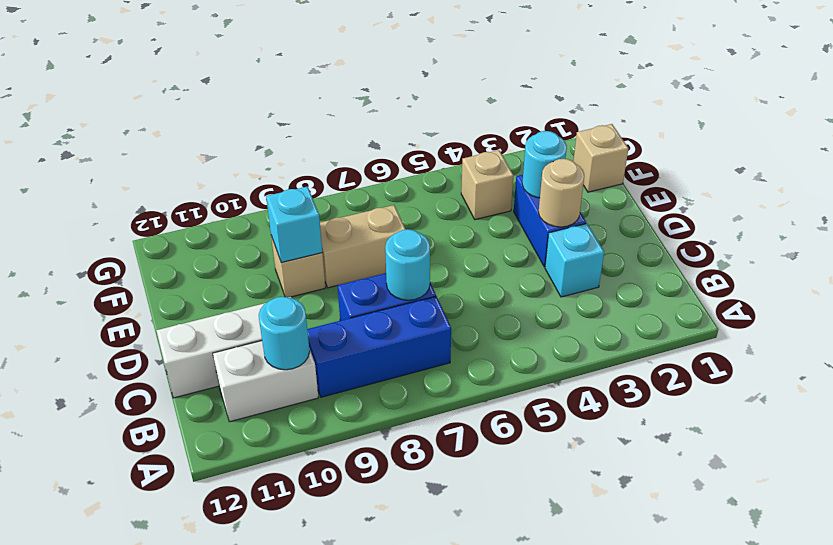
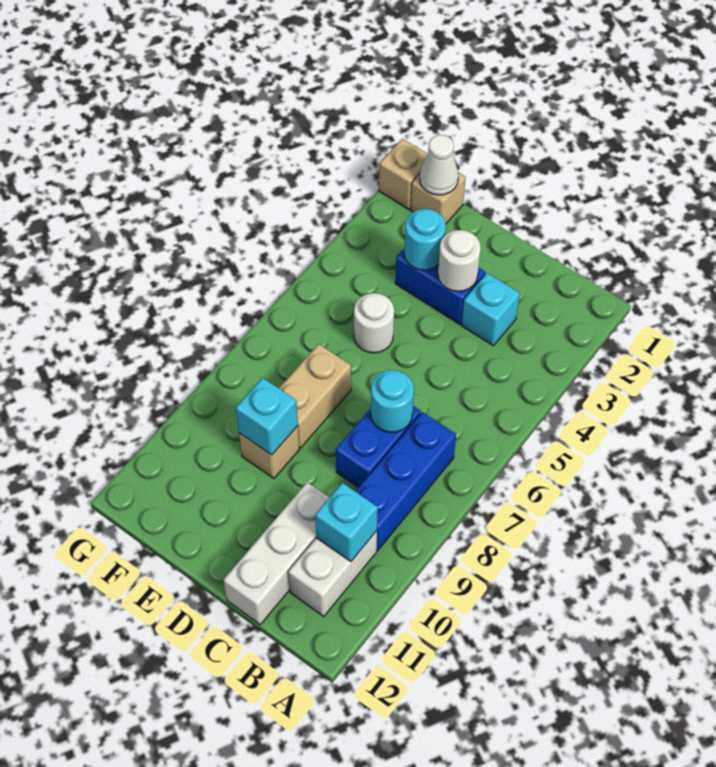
cyan 1x1 round brick [259,297,310,370] -> cyan 1x1 brick [315,483,378,562]
tan 1x1 round brick [538,159,584,227] -> white 1x1 round brick [438,230,481,291]
none -> white 1x1 round brick [354,293,394,353]
none -> white 1x1 cone [420,135,458,195]
tan 1x1 brick [461,150,514,220] -> tan 1x1 brick moved to [379,139,427,209]

